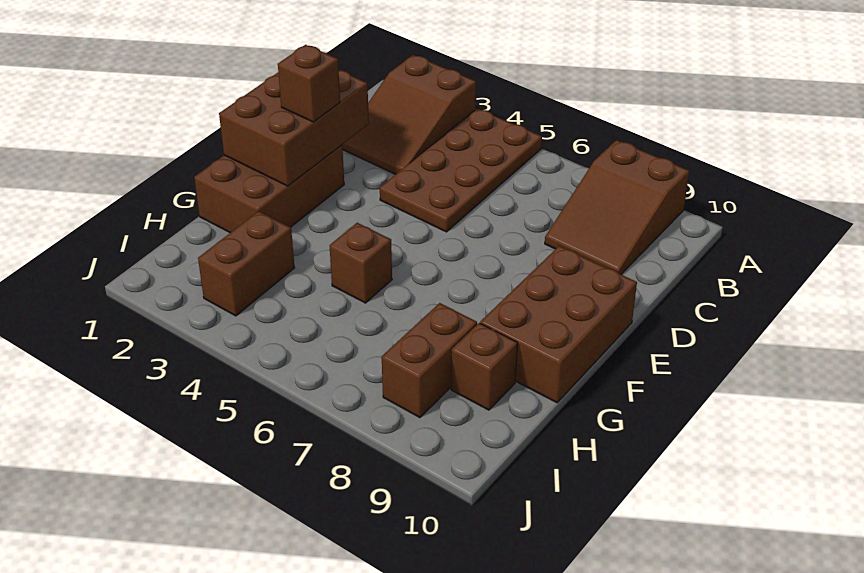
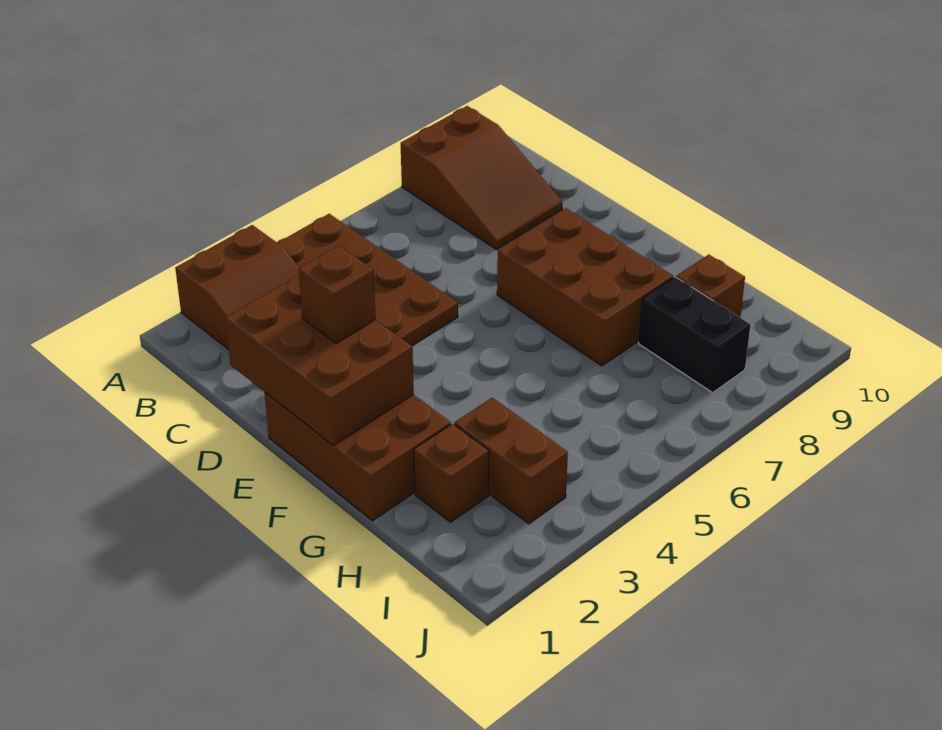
brown 2x3 brick [480,246,637,403] -> brown 2x3 brick moved to [497,208,673,366]
brown 1x1 brick [330,223,392,303] -> brown 1x1 brick moved to [414,424,489,522]
brown 1x2 brick [382,303,477,418] -> black 1x2 brick [639,277,750,393]

